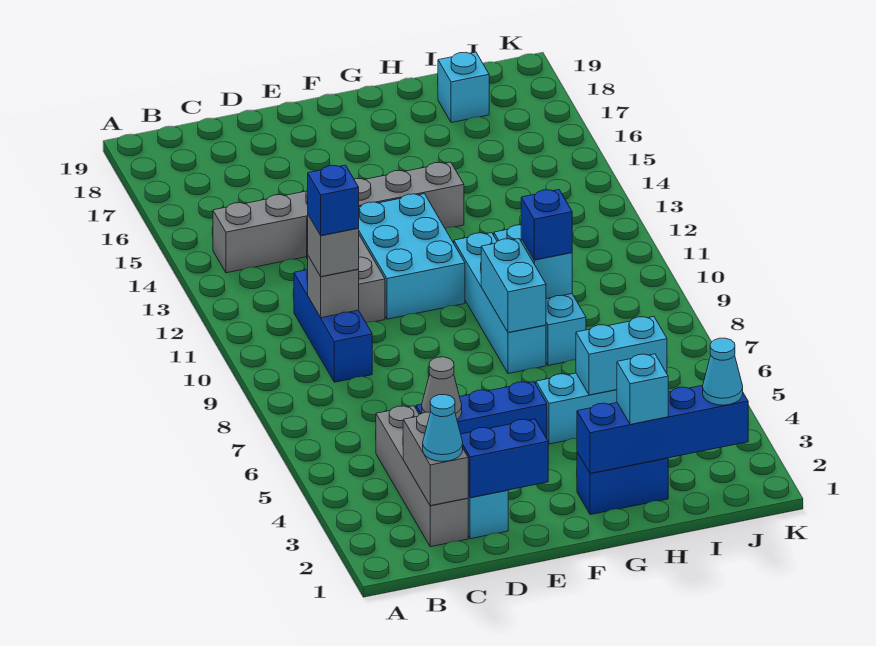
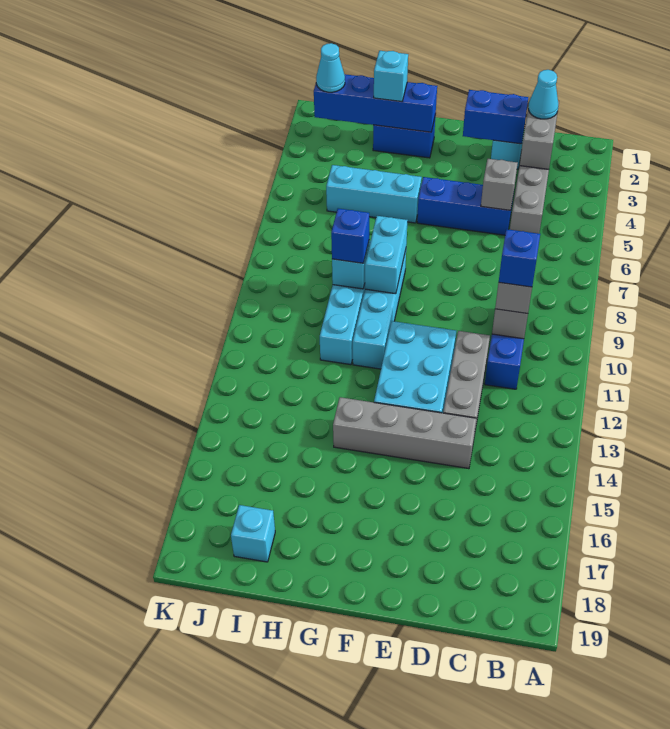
grey 1x6 brick [213,162,464,273] -> grey 1x4 brick [333,397,476,469]
grey 1x1 cone [422,357,462,419] -> grey 1x1 brick [481,159,518,210]
cyan 1x2 brick [576,317,667,395] -> none

